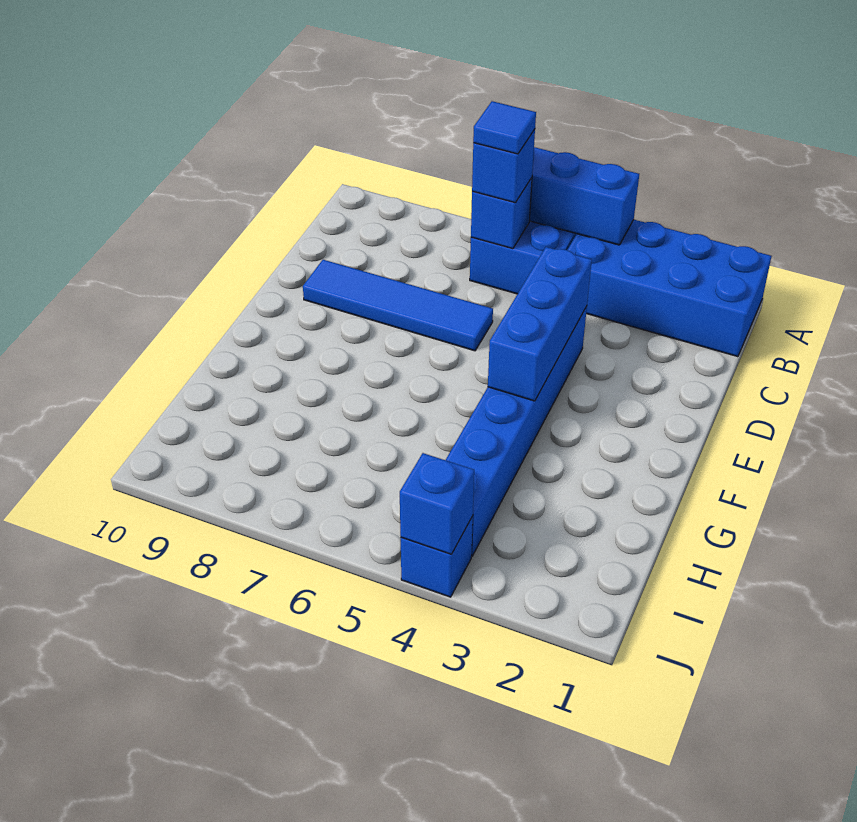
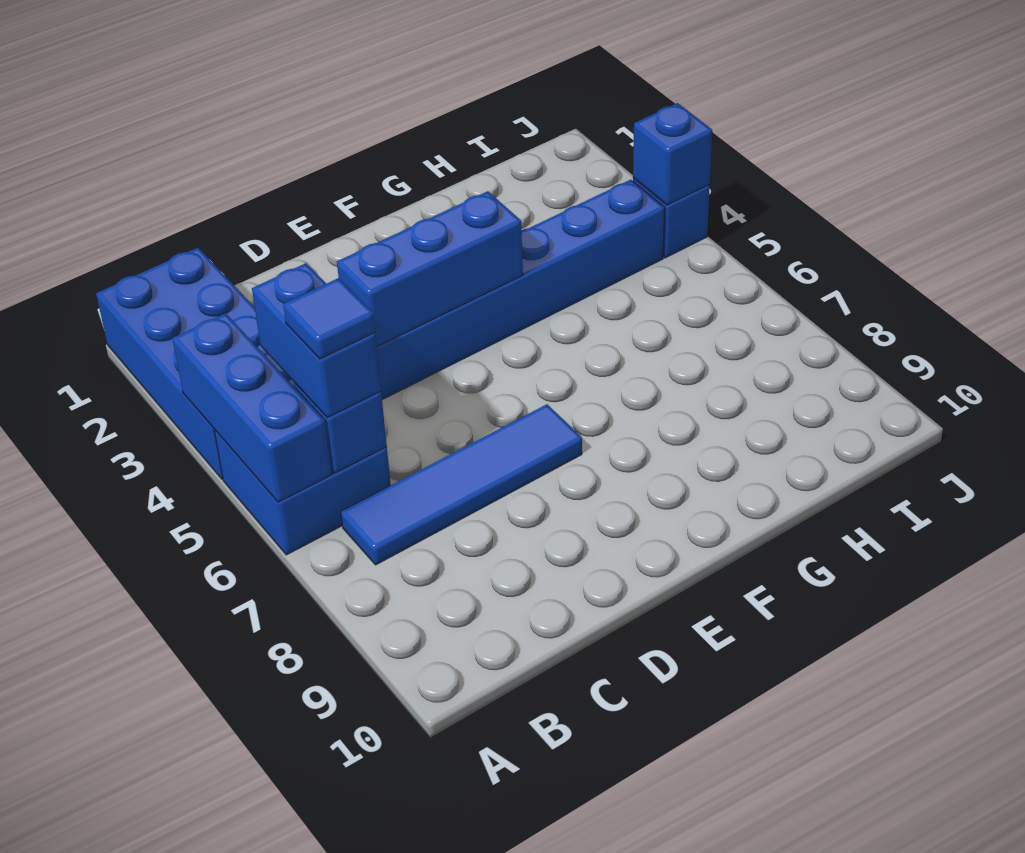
blue 1x1 brick [472,129,535,203] -> blue 1x2 brick [252,263,381,418]
blue 1x4 tile [303,260,493,351] -> blue 1x4 tile turned to [341,404,582,565]

